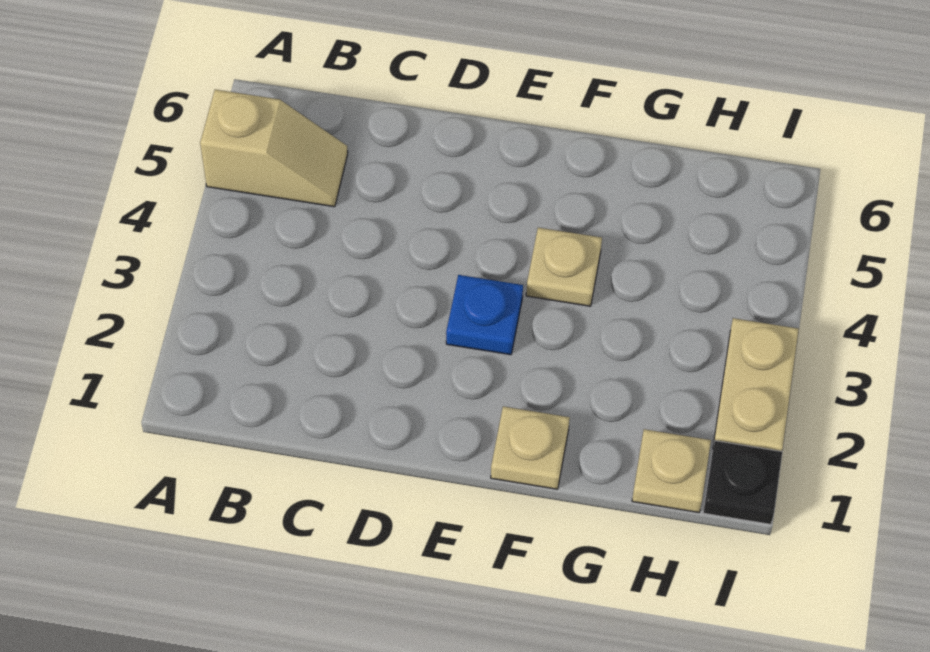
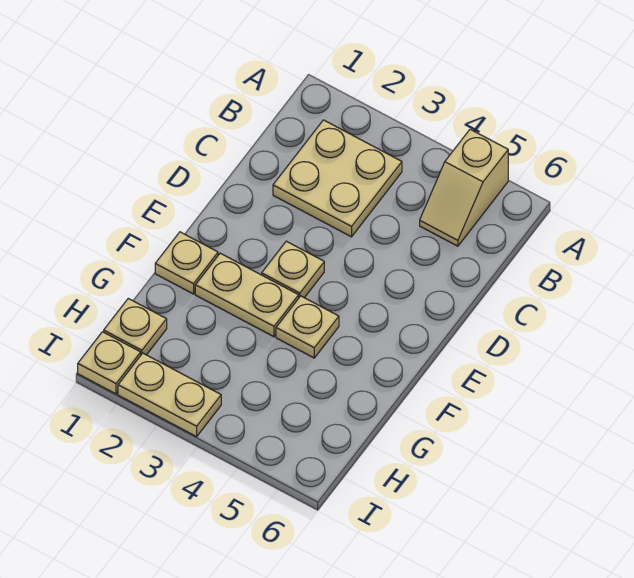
none -> tan 2x2 plate [273,120,402,237]
blue 1x1 plate [446,275,523,355] -> tan 1x1 plate [262,241,324,298]
none -> tan 1x2 plate [195,253,299,337]
black 1x1 plate [703,441,782,524] -> tan 1x1 plate [78,332,141,394]

